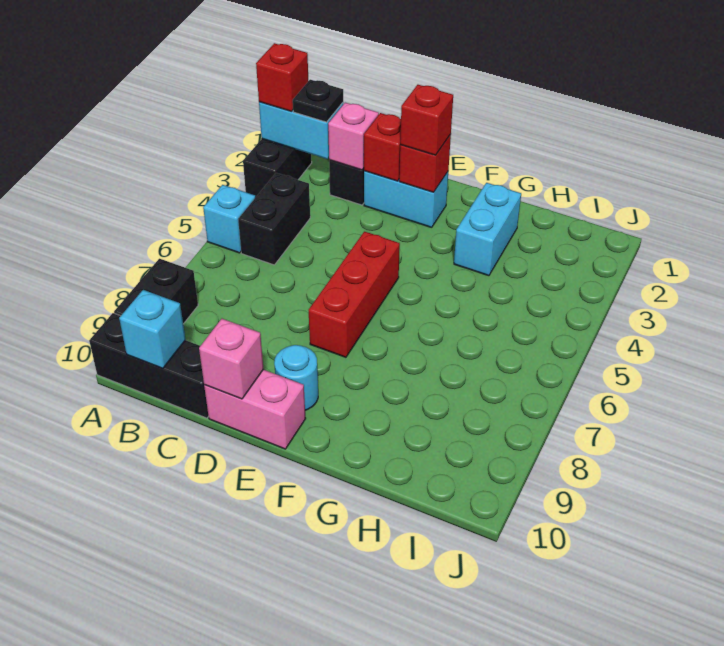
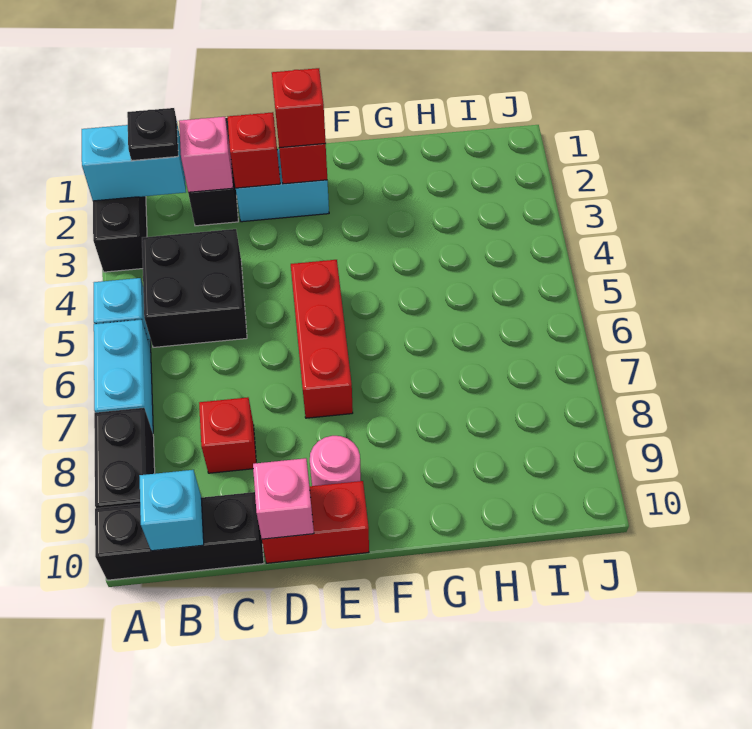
red 1x1 brick [256,43,308,111] -> red 1x1 brick moved to [199,397,256,473]
black 1x2 brick [238,173,310,265] -> black 2x2 brick [142,229,247,347]
pink 1x2 brick [204,369,306,449] -> red 1x2 brick [262,481,369,563]
cyan 1x1 round brick [274,345,318,410] -> pink 1x1 round brick [310,436,361,486]
cyan 1x2 brick [454,183,521,276] -> cyan 1x2 brick moved to [94,320,153,433]

